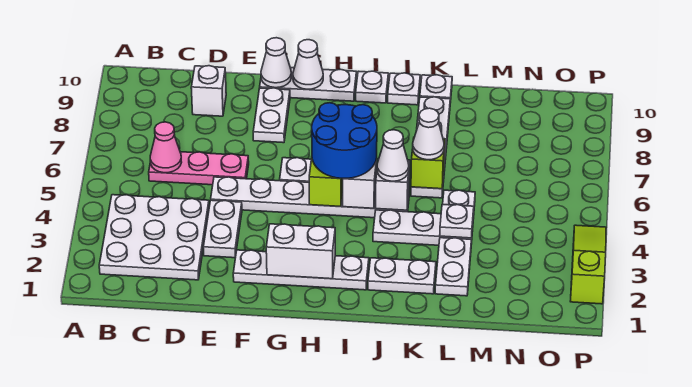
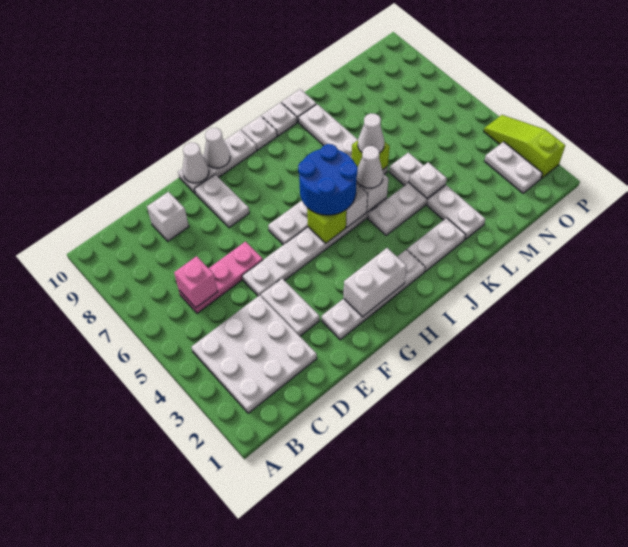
pink 1x1 cone [150,122,182,173] -> pink 1x1 brick [174,256,218,308]
none -> white 1x2 plate [485,142,542,193]

